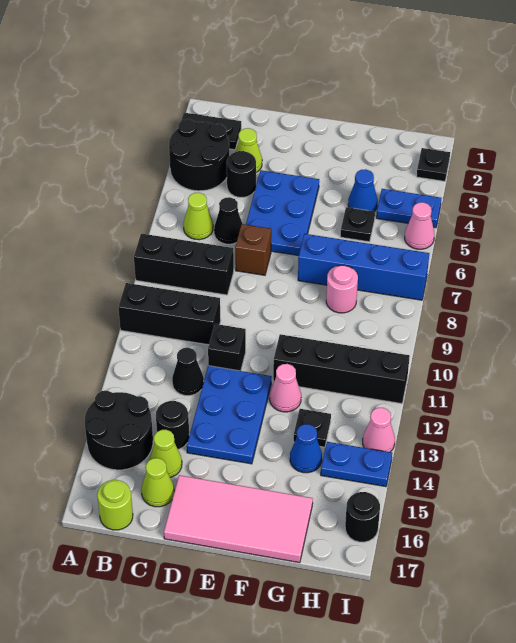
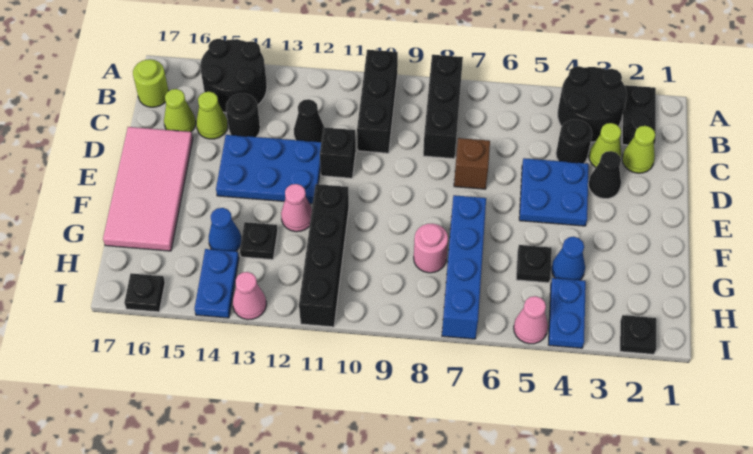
lime 1x1 cone [183,193,213,240] -> lime 1x1 cone moved to [622,126,656,173]
black 1x1 cone [214,197,242,244] -> black 1x1 cone moved to [588,151,621,199]
blue 2x3 plate [246,170,319,256] -> blue 2x2 plate [519,158,589,226]
black 1x1 round brick [345,492,380,542] -> black 1x1 plate [124,273,165,312]

